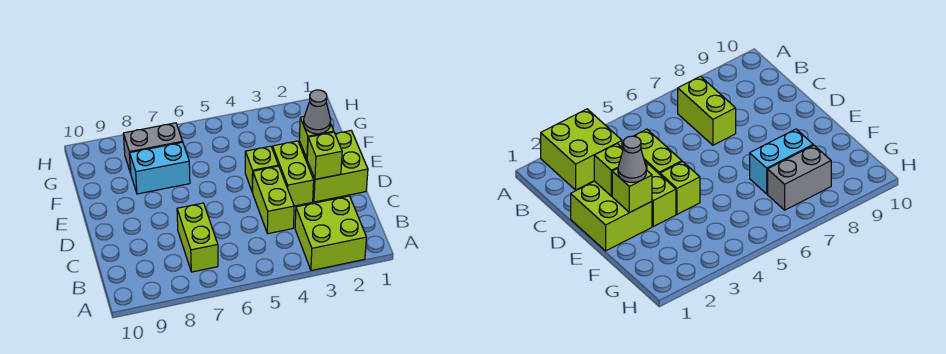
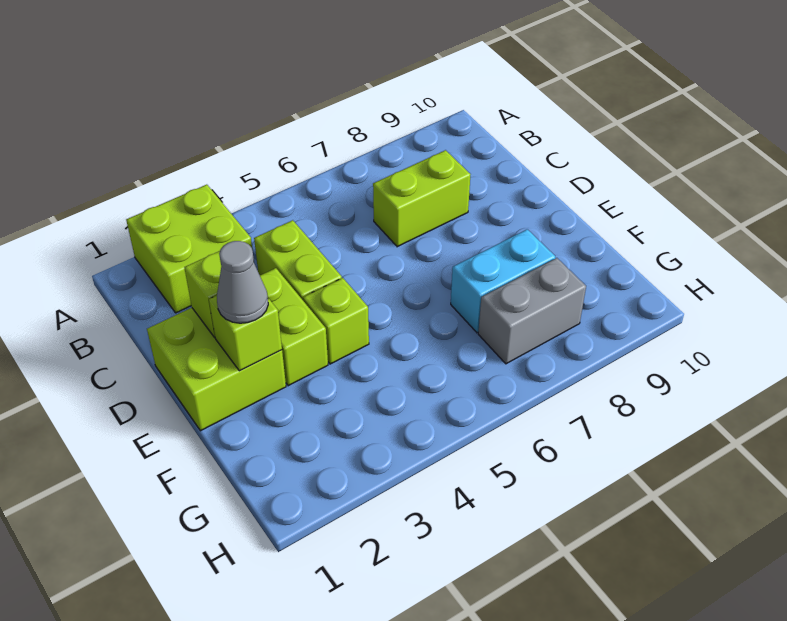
lime 1x2 brick [177,203,218,272] -> lime 1x2 brick turned to [373,150,470,247]

